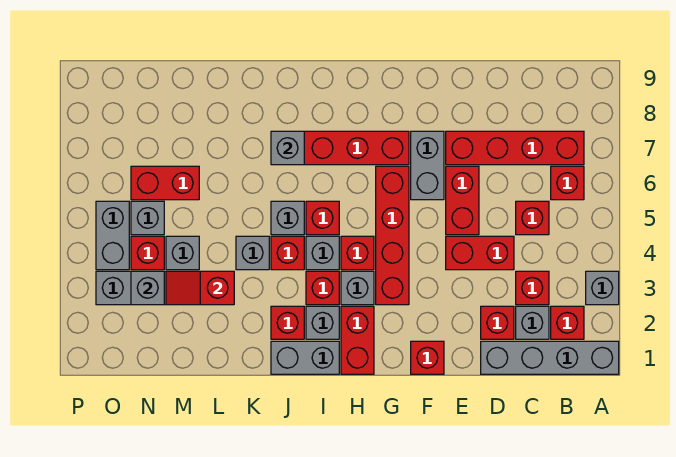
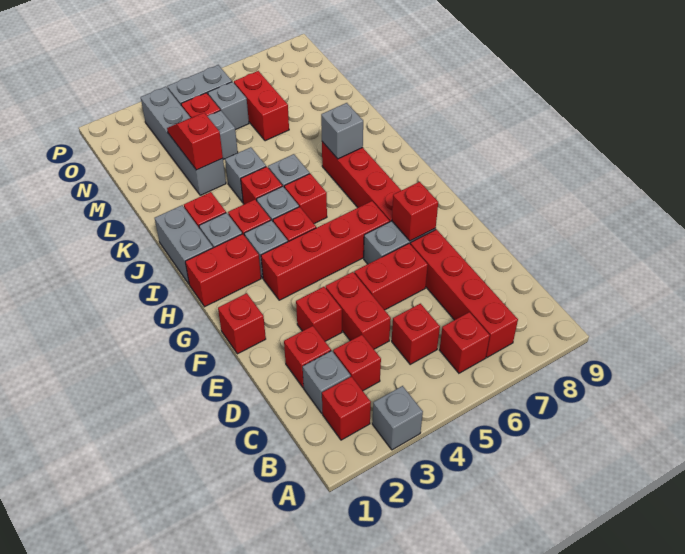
grey 1x4 brick [481,341,619,374] -> none
none -> red 1x1 brick [296,287,342,341]
none -> red 1x1 brick [392,182,438,241]
grey 1x1 brick [131,271,164,305] -> none

